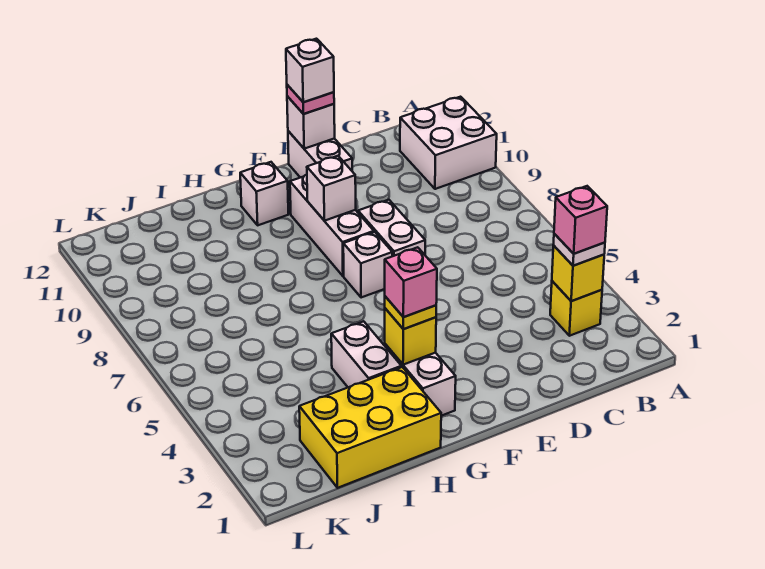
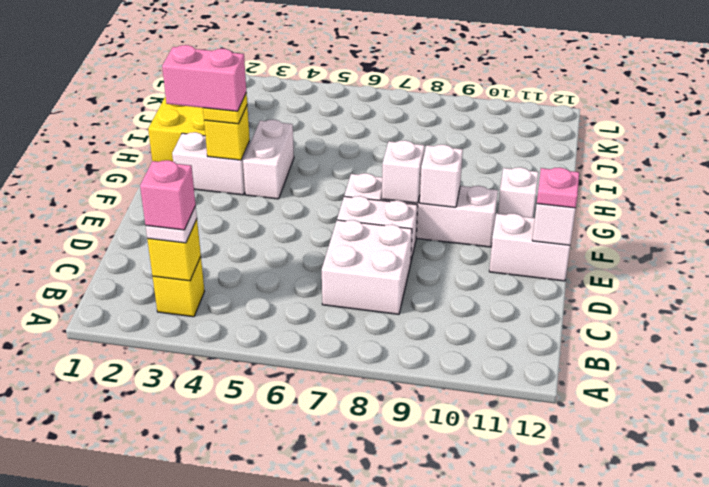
white 2x2 brick [400,97,497,189] -> white 2x2 brick moved to [322,220,412,314]
white 1x1 brick [286,39,334,102] -> white 1x1 brick moved to [382,140,425,203]
pink 1x1 brick [385,247,437,317] -> pink 1x2 brick [162,45,246,111]
white 1x2 brick [331,321,401,387] -> white 1x2 brick turned to [243,120,294,199]

